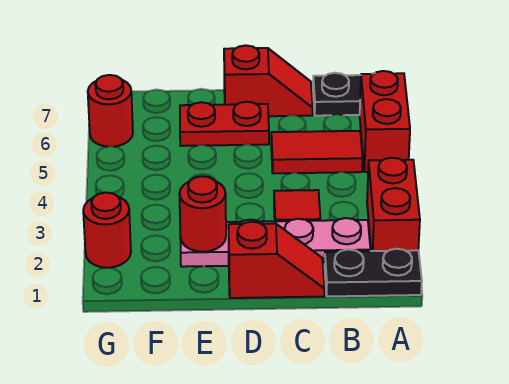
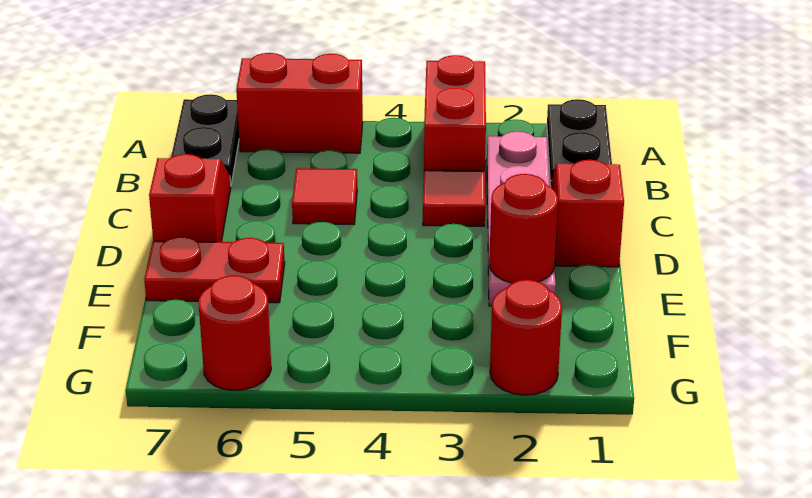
red 1x2 brick [367,158,420,251] -> red 1x2 brick turned to [424,55,486,171]
red 1x2 tile [271,131,363,173] -> red 1x1 tile [292,168,357,224]
red 1x2 plate [180,102,269,146] -> red 1x2 plate turned to [144,237,285,303]

